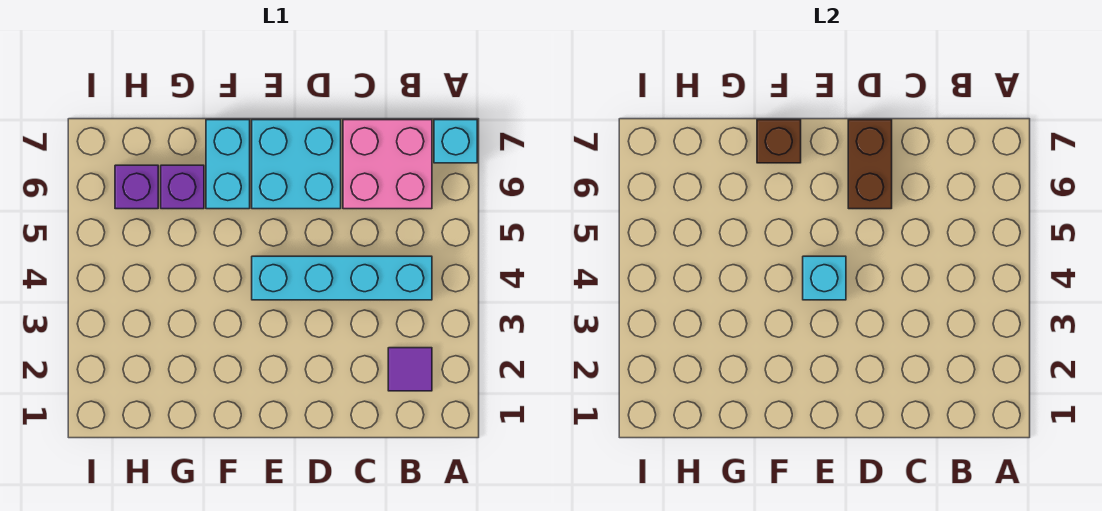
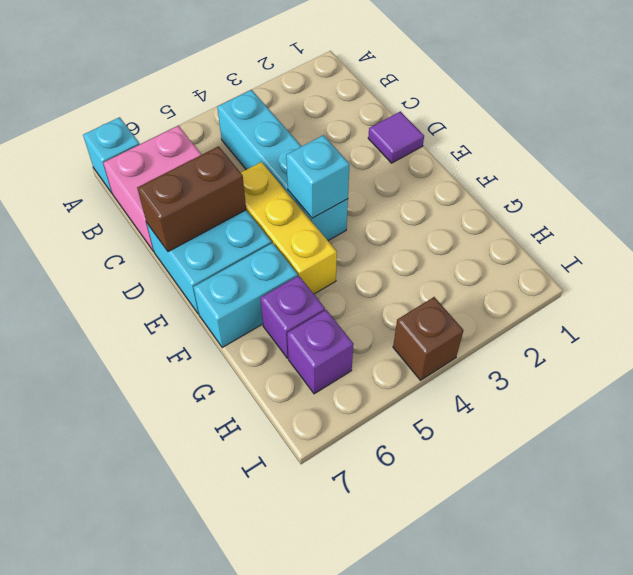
purple 1x1 tile [388,348,432,391] -> purple 1x1 tile moved to [368,111,424,163]
none -> yellow 1x3 brick [241,162,337,294]
brown 1x1 brick [757,120,801,163] -> brown 1x1 brick moved to [393,297,463,380]

